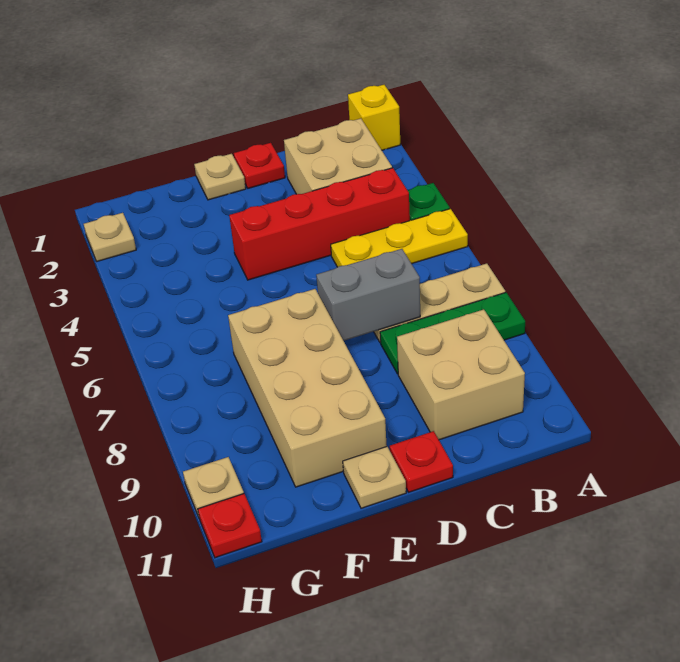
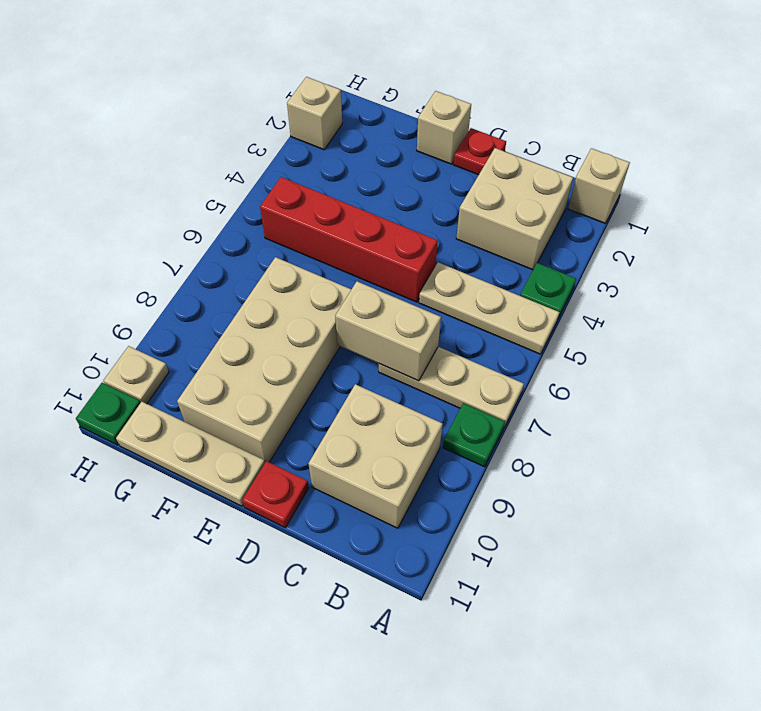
yellow 1x1 brick [348,85,400,150] -> tan 1x1 brick [568,148,630,223]
yellow 1x3 plate [331,209,468,267] -> tan 1x3 plate [419,262,560,354]
green 1x3 plate [380,292,525,374] -> green 1x1 plate [443,403,505,467]
red 1x4 brick [229,168,410,280] -> red 1x4 brick moved to [260,177,438,302]
grey 1x2 brick [316,249,420,341] -> tan 1x2 brick [335,281,441,381]
tan 1x1 plate [194,154,246,200] -> tan 1x1 brick [417,91,471,164]
tan 1x1 plate [343,447,406,508] -> tan 1x3 plate [116,402,265,506]
tan 1x1 plate [84,213,136,261] -> tan 1x1 brick [287,77,342,150]
red 1x1 plate [198,494,262,558] -> green 1x1 plate [76,383,141,445]

